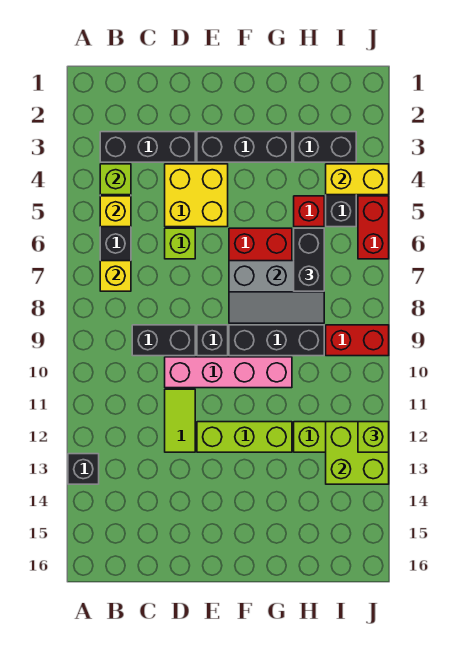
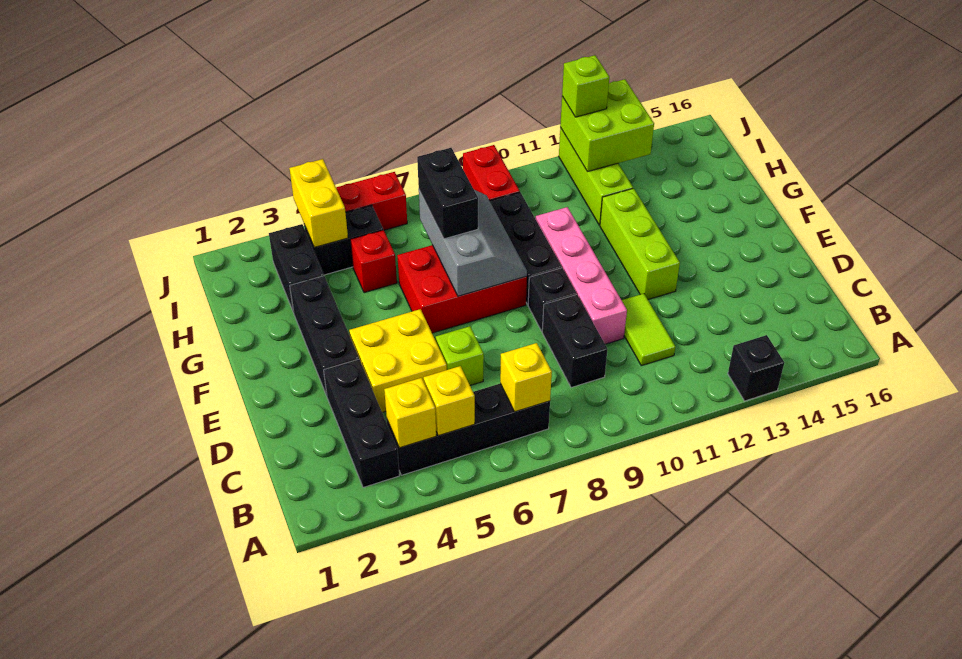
lime 1x1 brick [100,164,131,195] -> yellow 1x1 brick [384,378,436,448]
lime 1x2 tile [165,389,195,452] -> lime 1x2 tile turned to [622,294,675,366]
black 1x2 brick [294,228,324,291] -> black 1x2 brick turned to [417,148,478,239]

